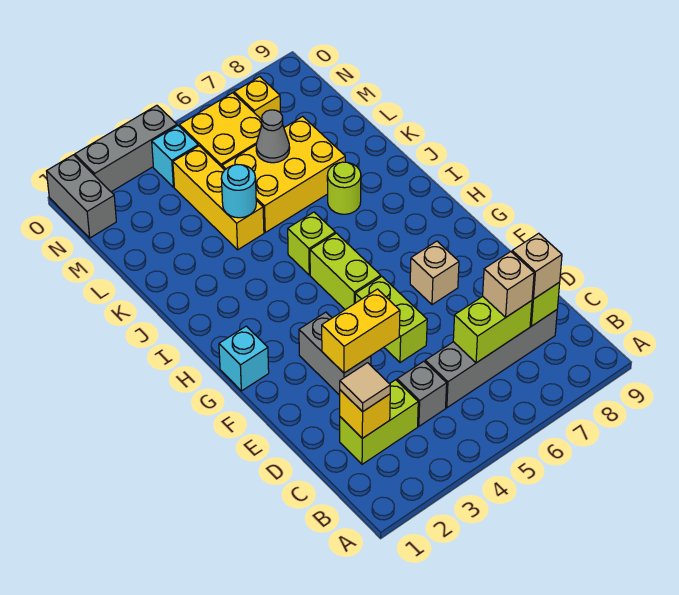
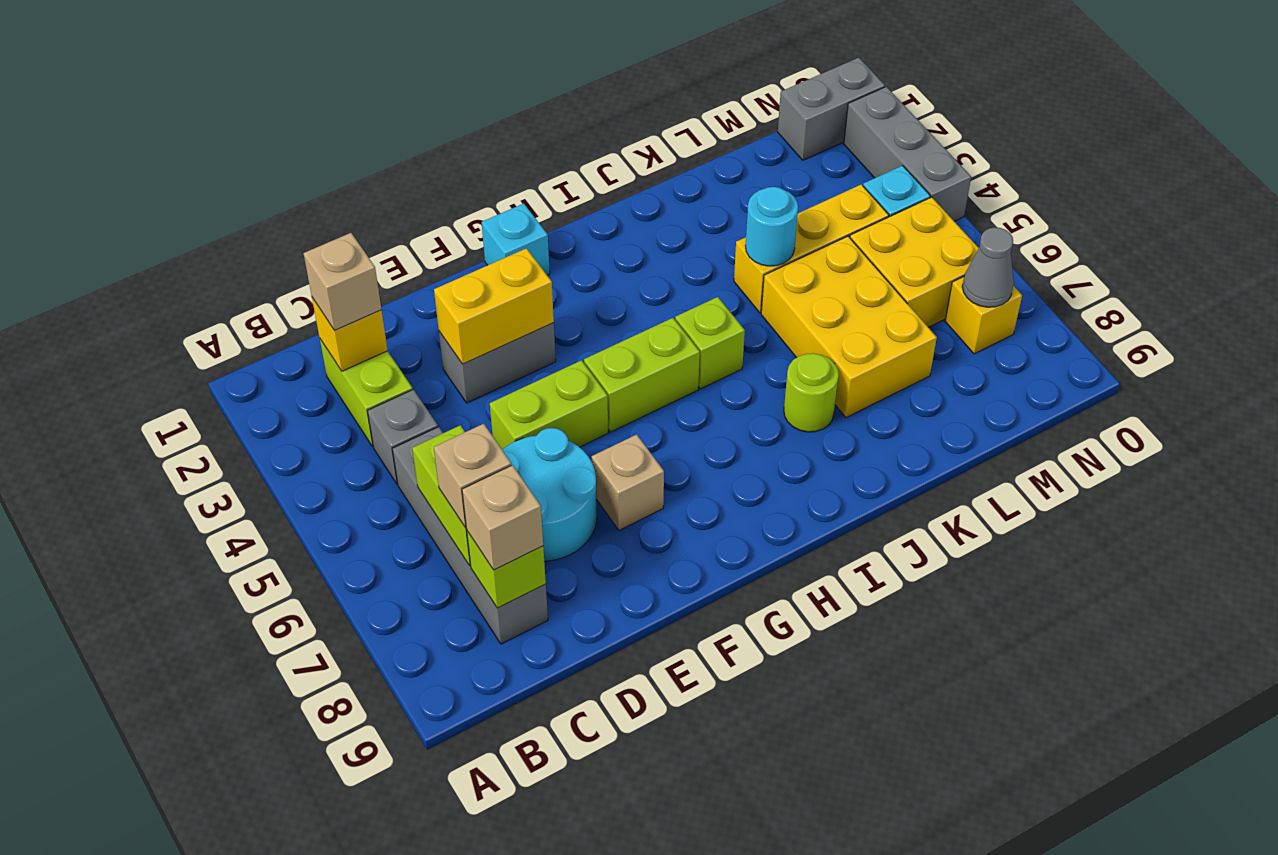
tan 1x1 tile [340,363,390,412] -> tan 1x1 brick [304,233,382,330]
none -> cyan 2x2 round brick [502,428,597,561]
yellow 1x2 brick [322,289,400,373] -> yellow 1x2 brick turned to [434,248,554,364]
grey 1x1 cone [256,110,290,163] -> grey 1x1 cone moved to [962,227,1014,307]

